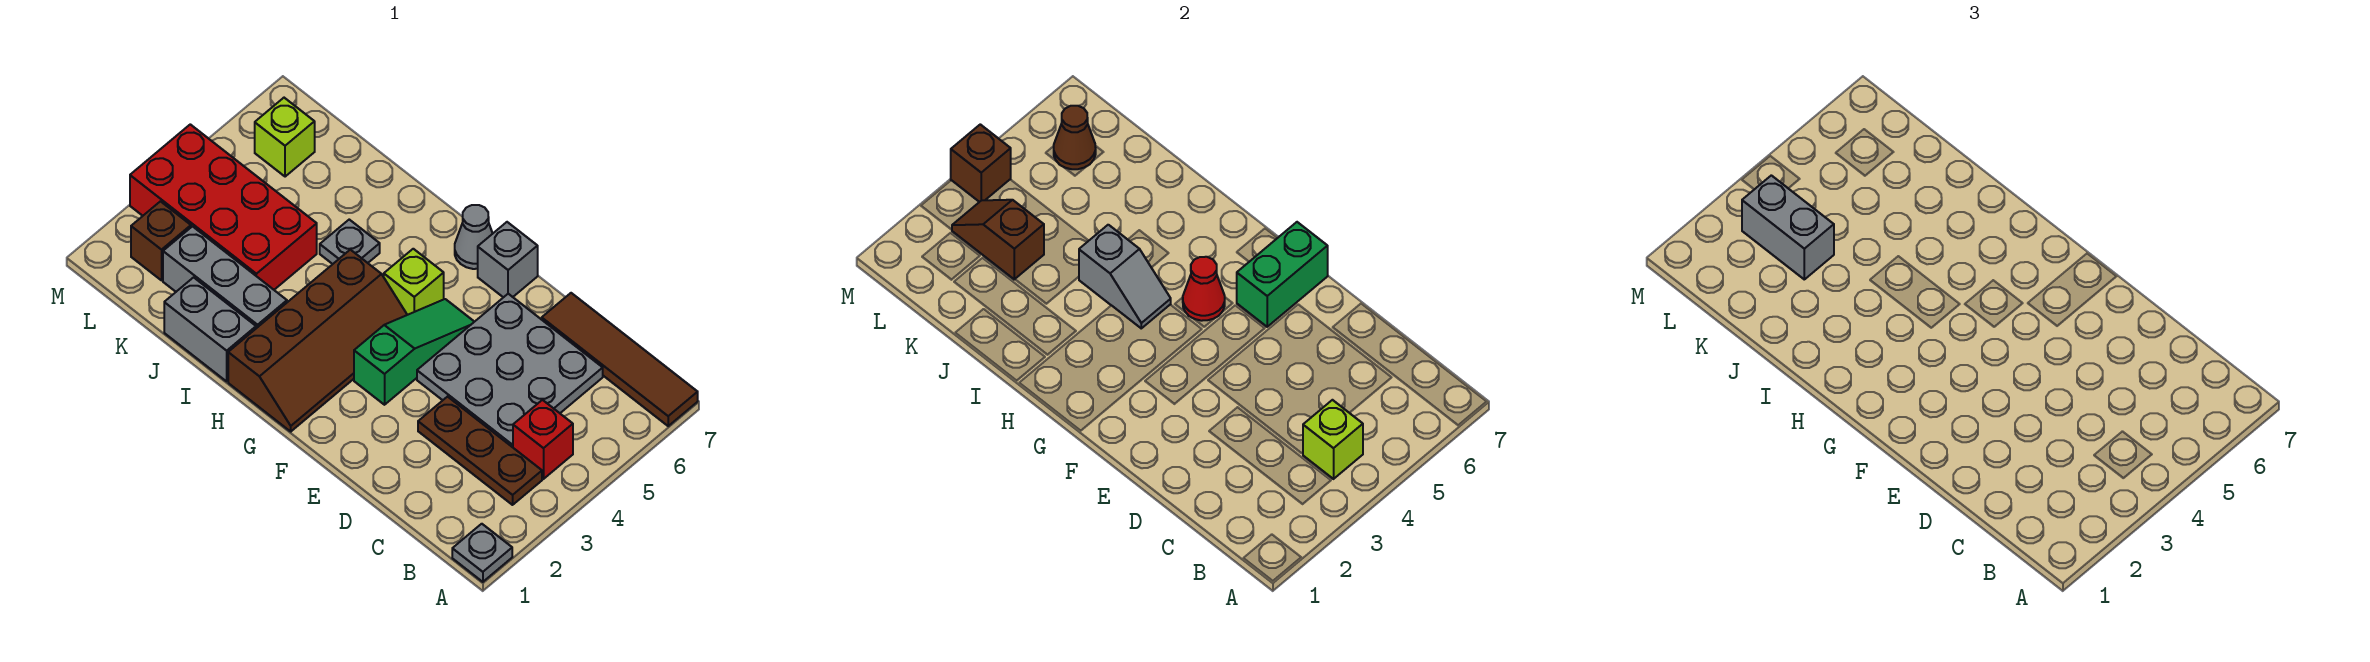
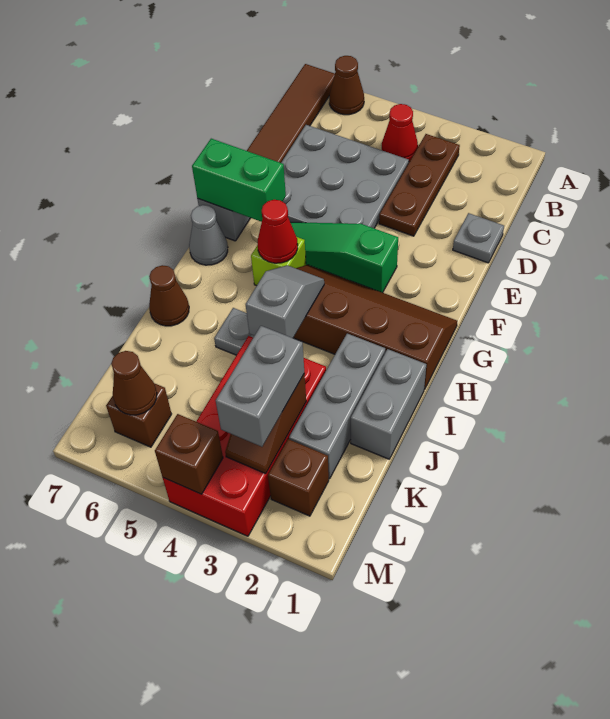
grey 1x1 plate [452,524,512,582] -> grey 1x1 plate moved to [453,213,504,263]
none -> brown 1x1 cone [329,56,364,115]
red 1x1 brick [513,400,573,479] -> red 1x1 cone [382,104,418,162]
lime 1x1 brick [1303,400,1363,479] -> none
none -> brown 1x1 cone [149,265,189,326]
lime 1x1 brick [255,98,315,177] -> brown 1x1 brick [106,383,171,447]

